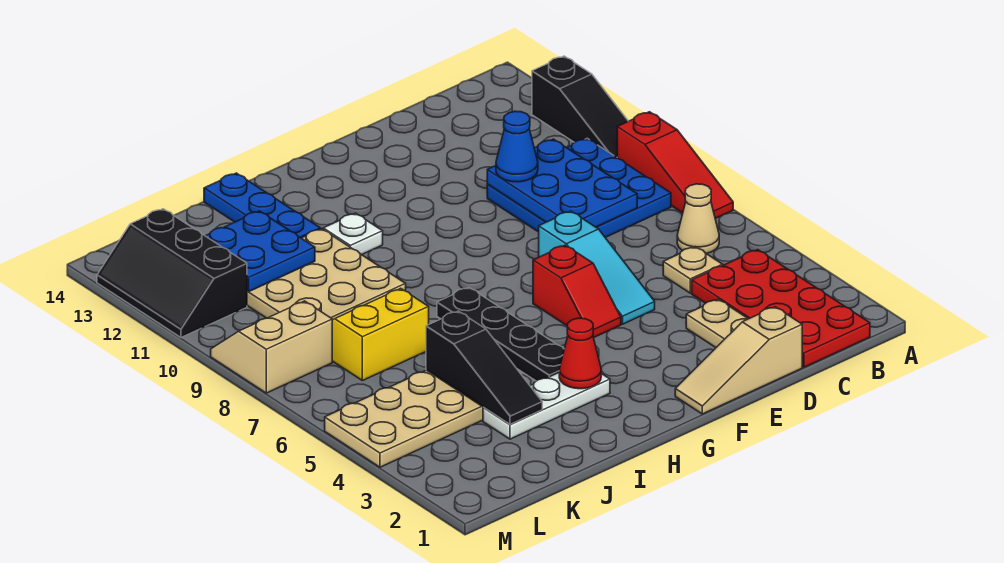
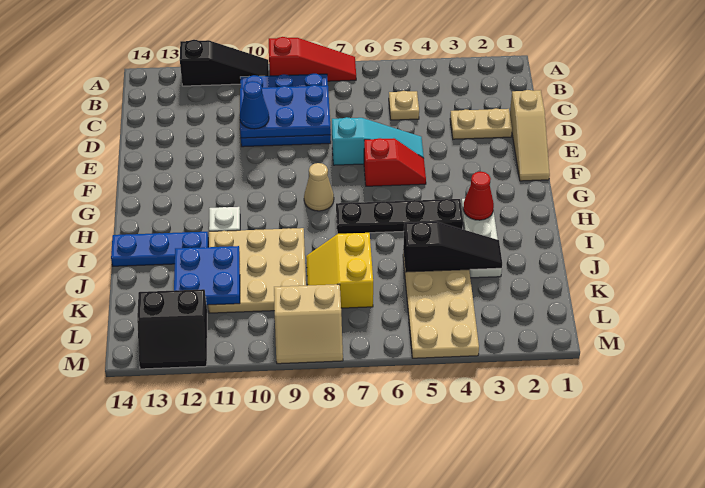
red 2x4 plate [692,250,870,367] -> none
tan 1x1 cone [677,184,719,254] -> tan 1x1 cone moved to [304,163,334,211]
tan 2x2 slope [211,301,332,393] -> tan 2x2 slope turned to [274,284,343,364]
black 2x3 slope [97,209,247,338] -> black 2x2 slope [137,289,207,369]

